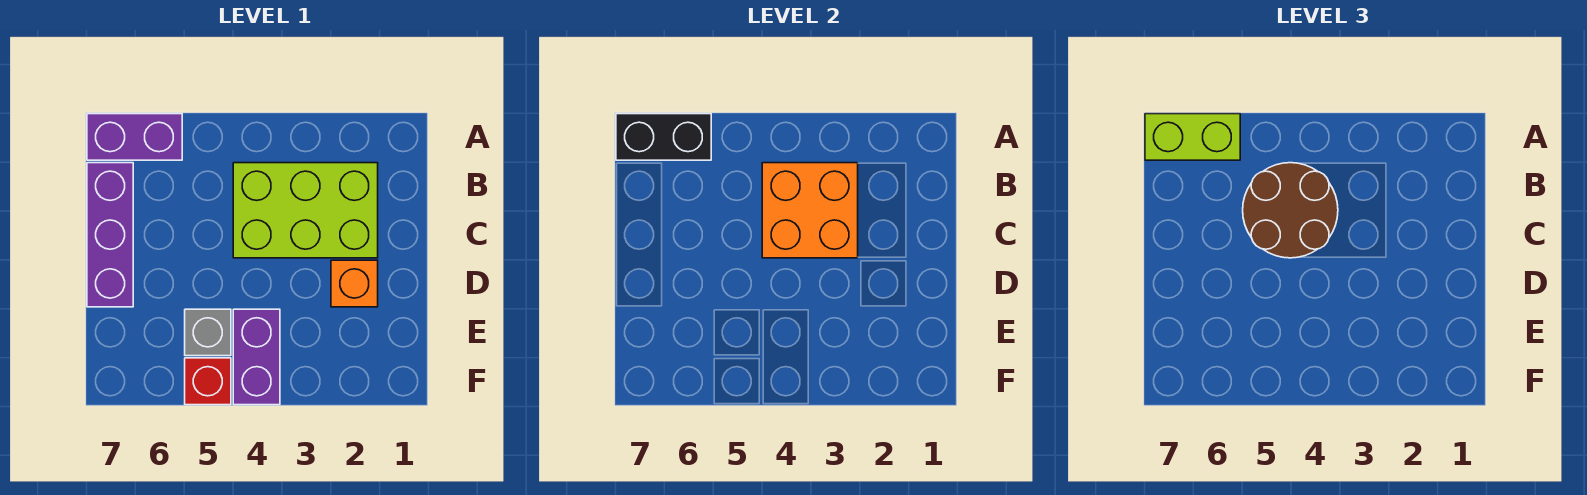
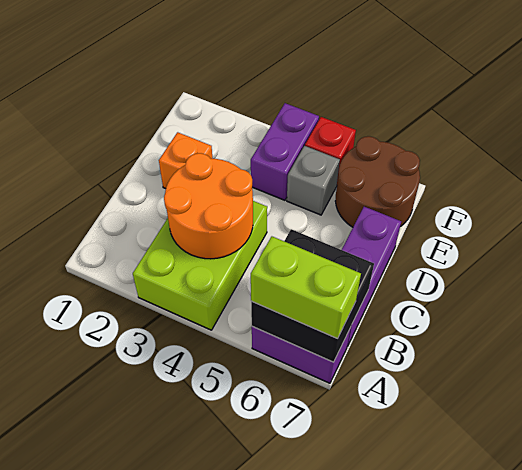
black 1x2 brick [616,114,711,160] -> black 2x2 brick [251,229,374,362]
lime 2x3 brick [233,163,378,258] -> lime 2x3 brick turned to [133,201,267,330]
orange 2x2 brick [762,163,858,258] -> orange 2x2 round brick [164,153,253,259]
brown 2x2 round brick [1243,163,1338,258] -> brown 2x2 round brick moved to [335,136,420,227]

